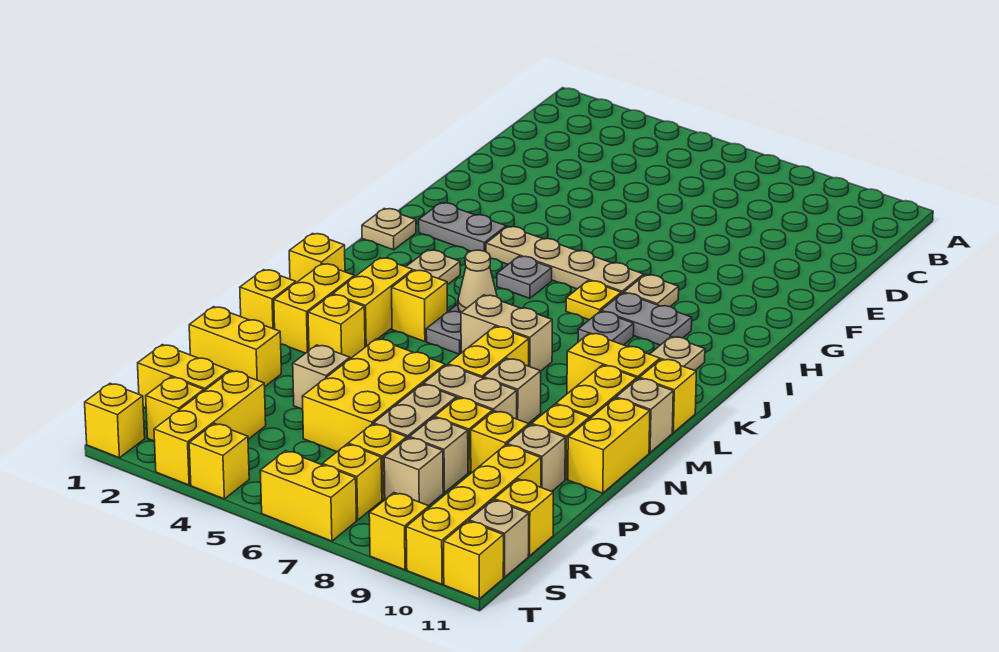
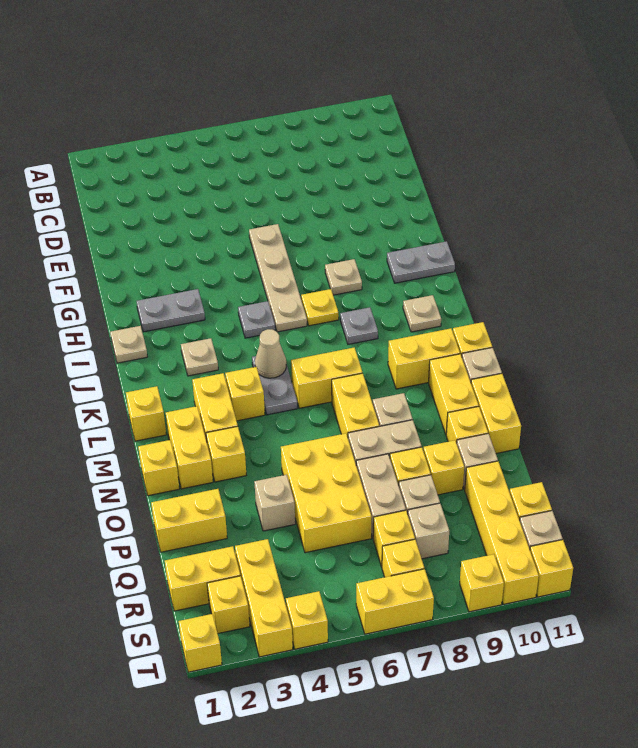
tan 1x4 plate [486,227,644,294] -> tan 1x4 plate turned to [249,224,307,332]
grey 1x2 plate [601,293,692,345] -> grey 1x2 plate moved to [387,241,455,283]
tan 1x2 brick [461,295,552,371] -> yellow 1x2 brick [291,347,362,408]

